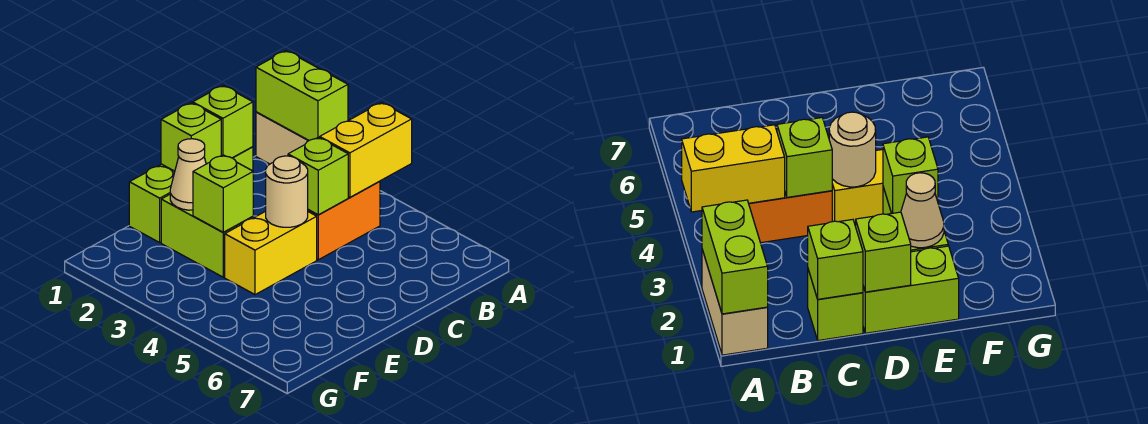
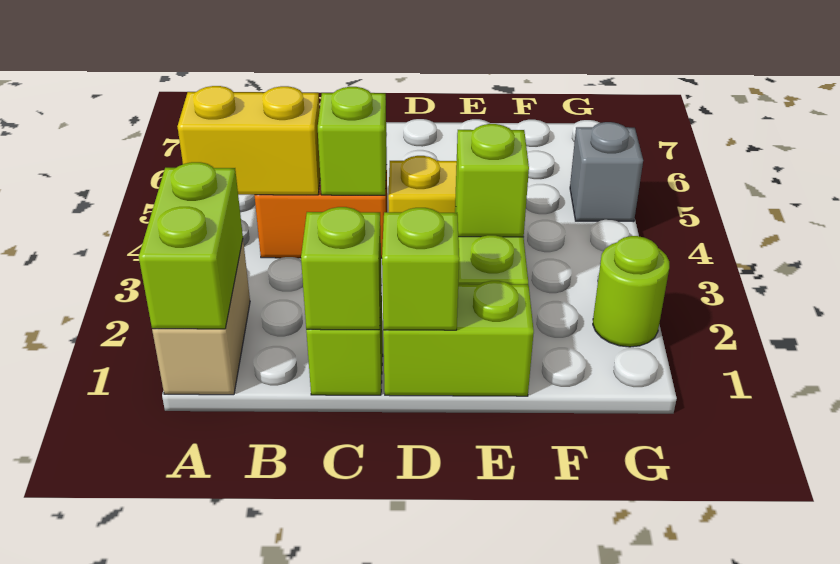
tan 1x1 round brick [266,156,308,227] -> none
tan 1x1 cone [170,139,206,210] -> none
none -> lime 1x1 round brick [593,236,669,347]
none -> grey 1x1 brick [570,122,643,222]

